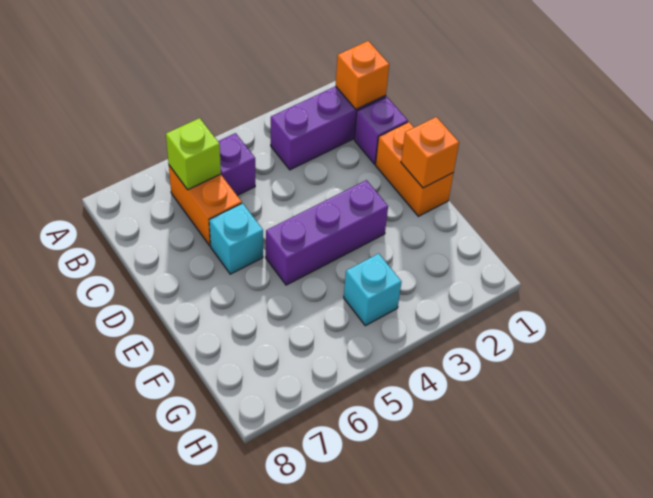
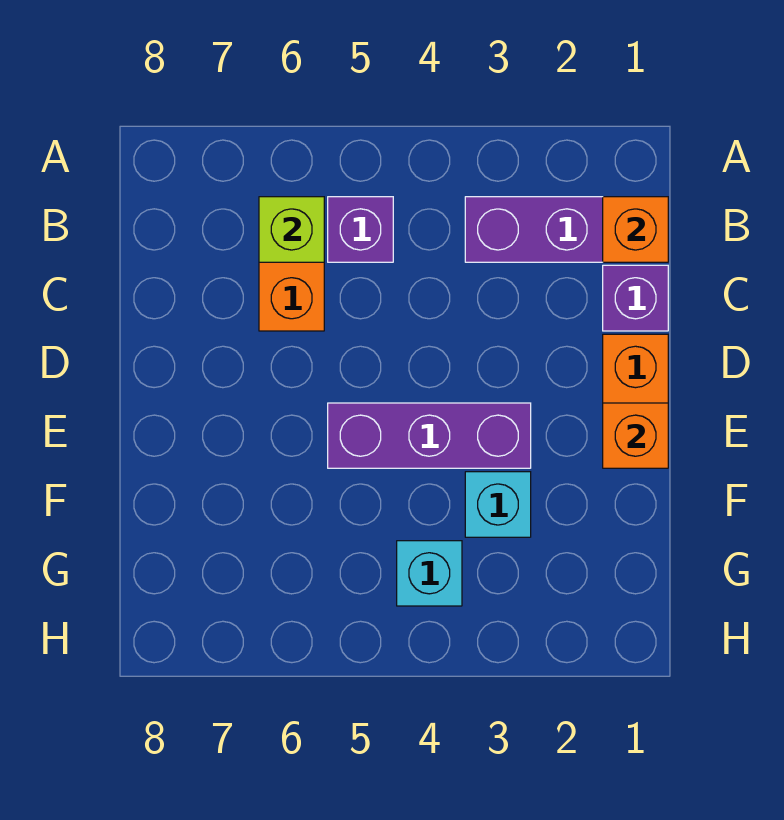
cyan 1x1 brick [209,203,263,274] -> cyan 1x1 brick moved to [465,472,531,537]

